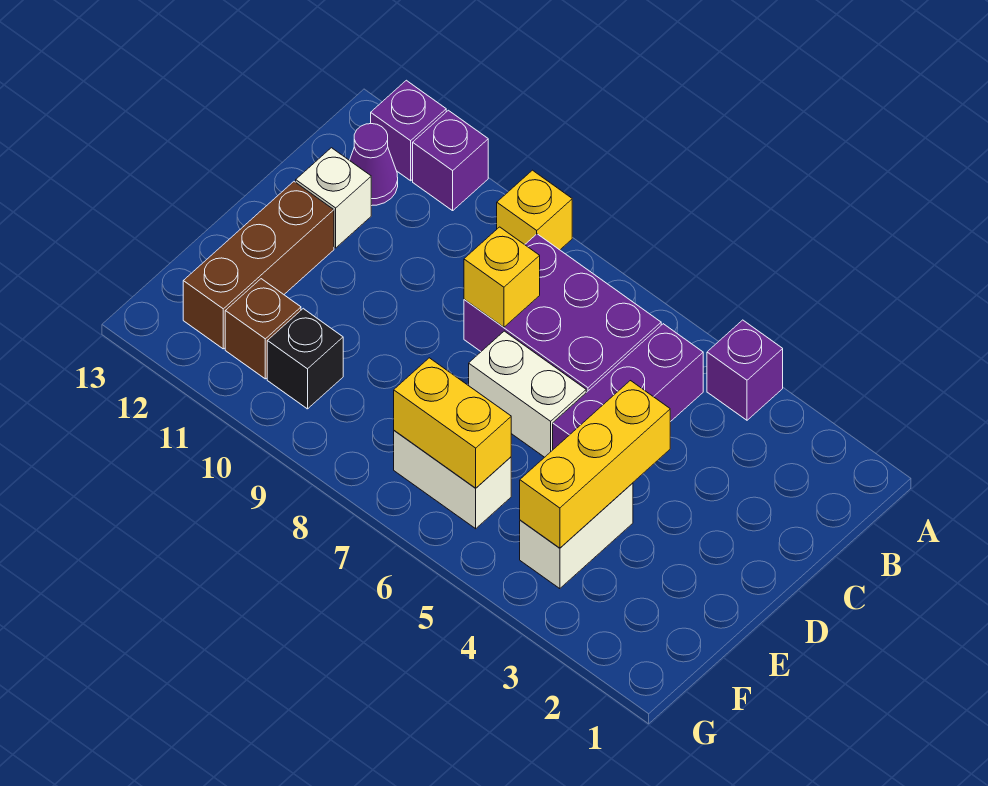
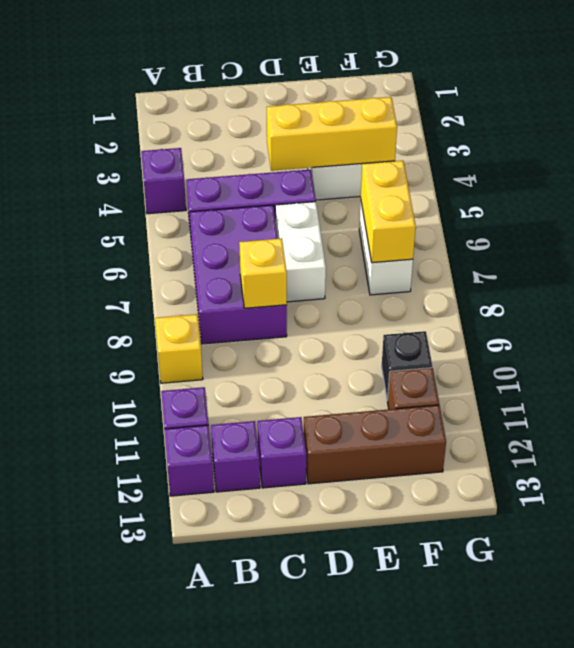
purple 1x1 cone [350,124,398,206] -> purple 1x1 brick [211,421,260,492]
white 1x1 brick [296,148,371,248] -> purple 1x1 brick [257,417,306,488]

